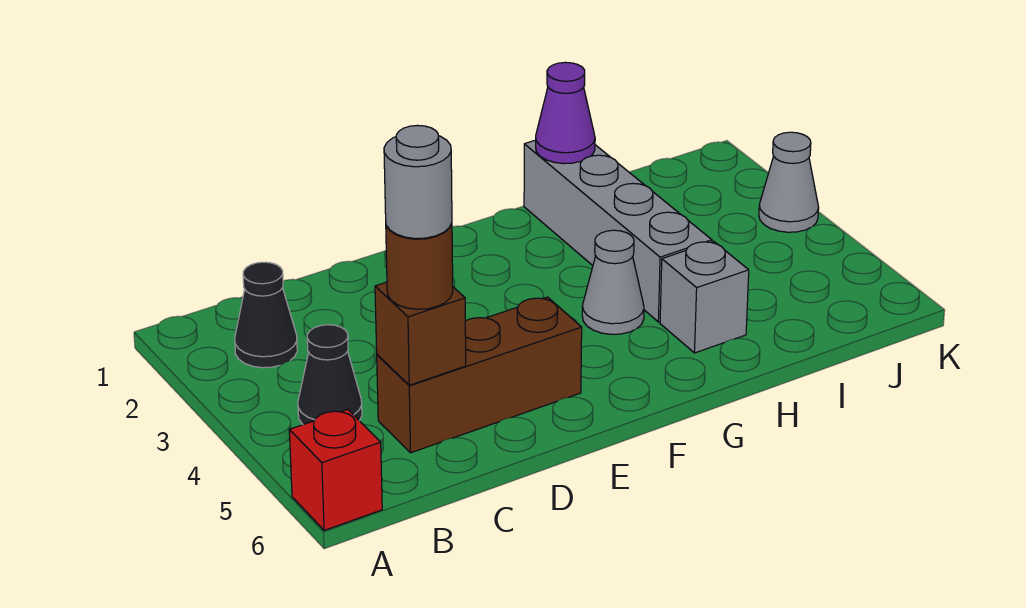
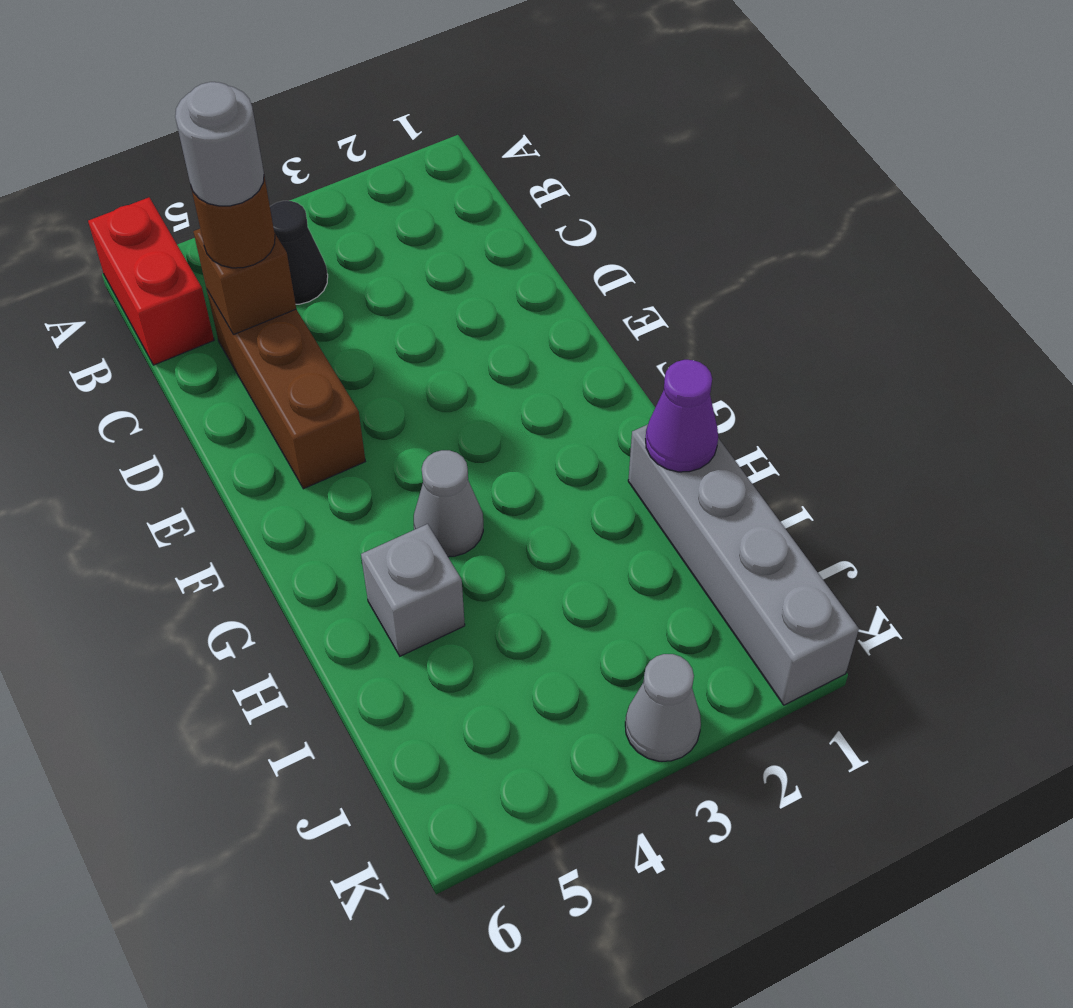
red 1x1 brick [289,409,382,530] -> red 1x2 brick [88,197,214,365]
black 1x1 cone [235,262,297,368] -> none
grey 1x4 brick [524,140,712,322] -> grey 1x4 brick turned to [628,424,859,705]

